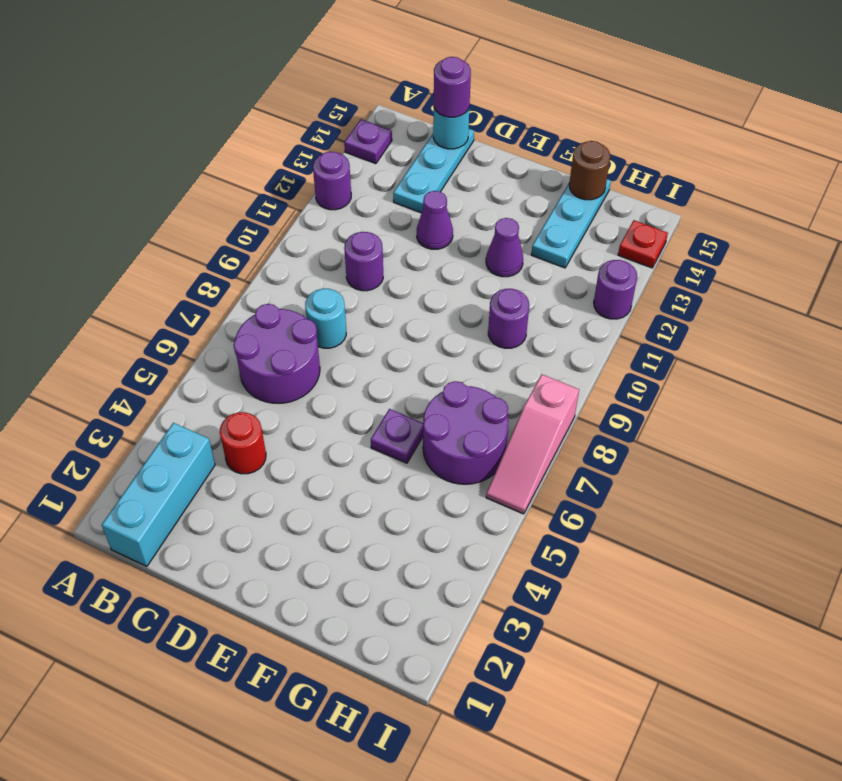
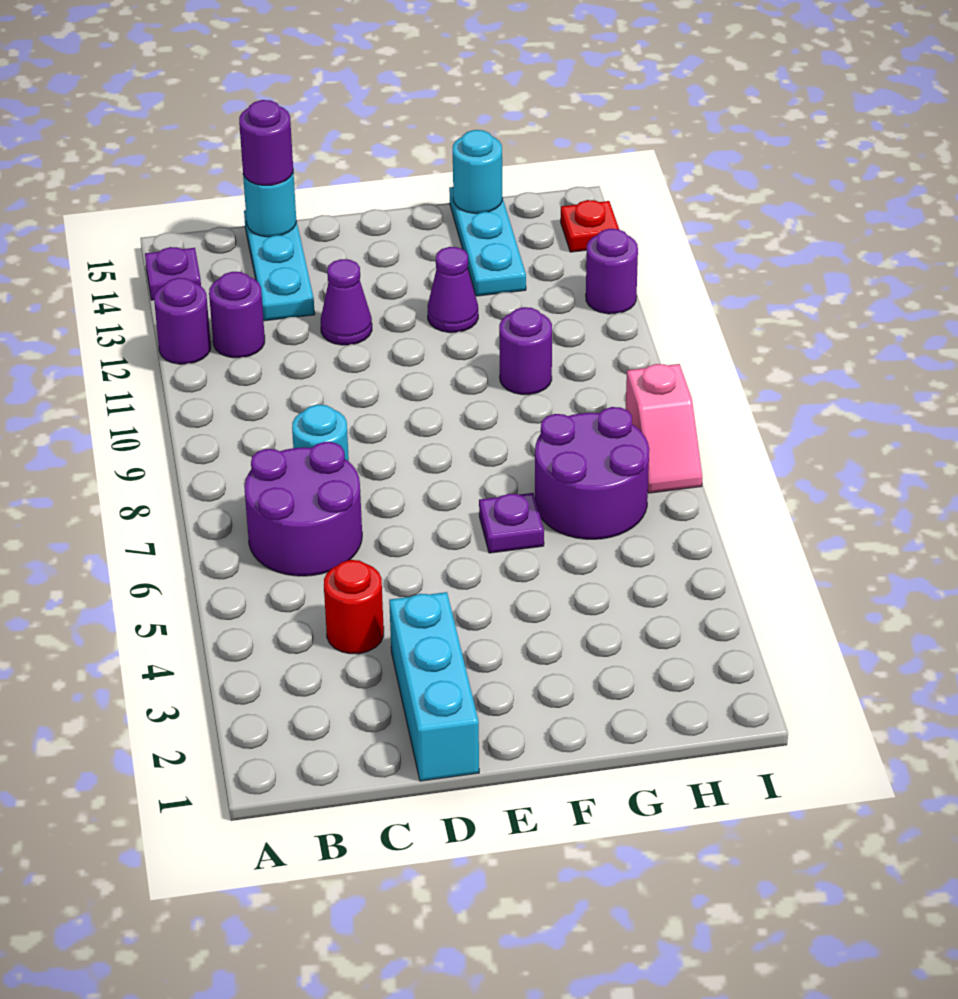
cyan 1x3 brick [102,423,215,567] -> cyan 1x3 brick moved to [389,592,479,781]
purple 1x1 round brick [344,232,383,291] -> purple 1x1 round brick moved to [209,272,265,358]
brown 1x1 round brick [569,141,610,200] -> cyan 1x1 round brick [453,130,502,213]
pink 1x3 slope [486,375,579,514] -> pink 1x2 slope [626,364,702,493]

